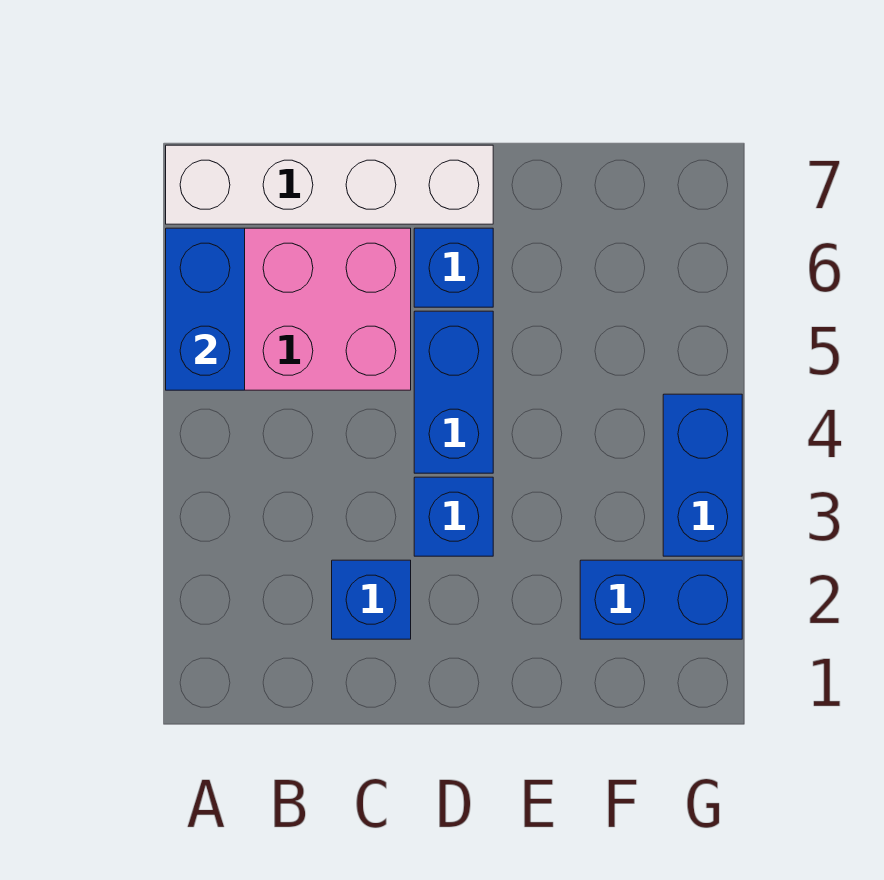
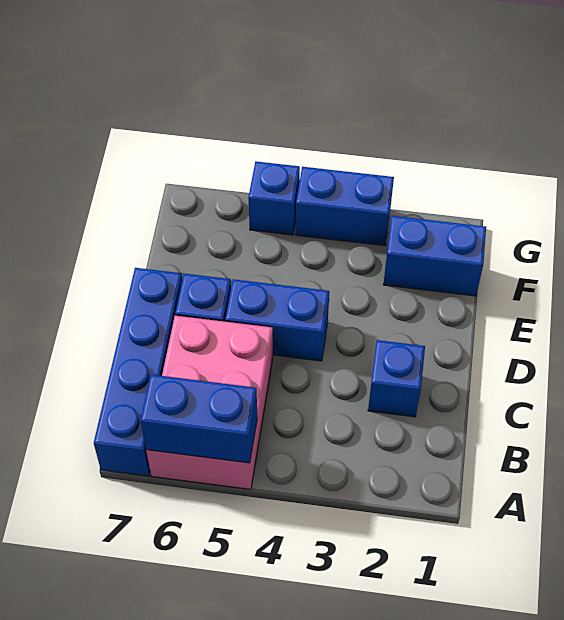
white 1x4 brick [166,145,493,224] -> blue 1x4 brick [94,268,182,476]
blue 1x1 brick [414,477,493,556] -> blue 1x1 brick moved to [248,161,300,235]
blue 1x2 brick [580,560,742,639] -> blue 1x2 brick turned to [383,216,486,296]

